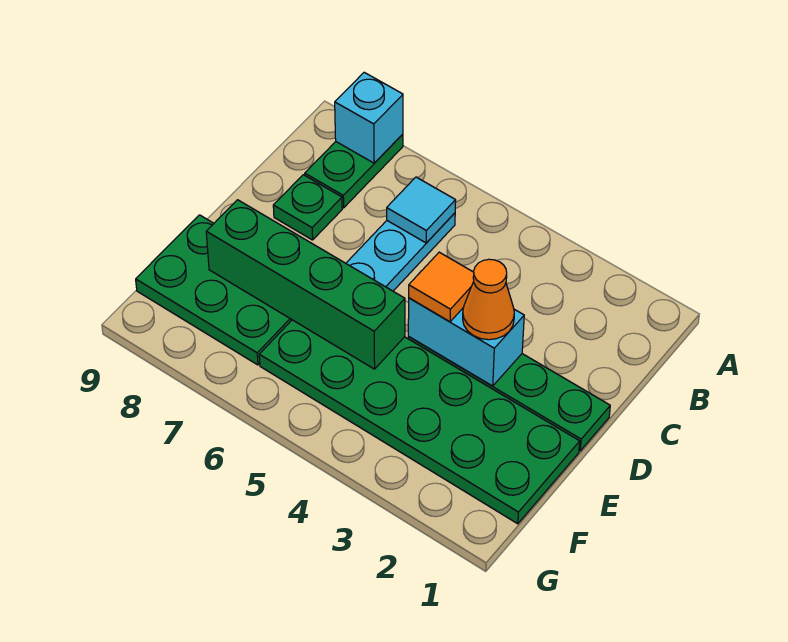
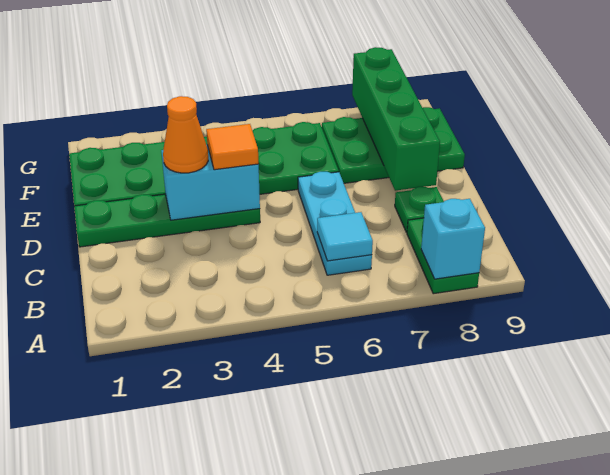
green 1x4 brick [206,200,405,369] -> green 1x4 brick turned to [352,47,440,191]

